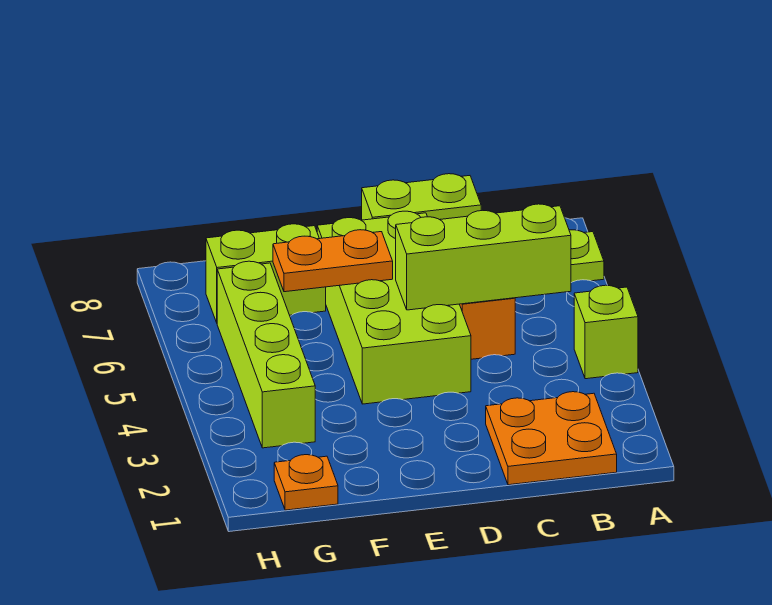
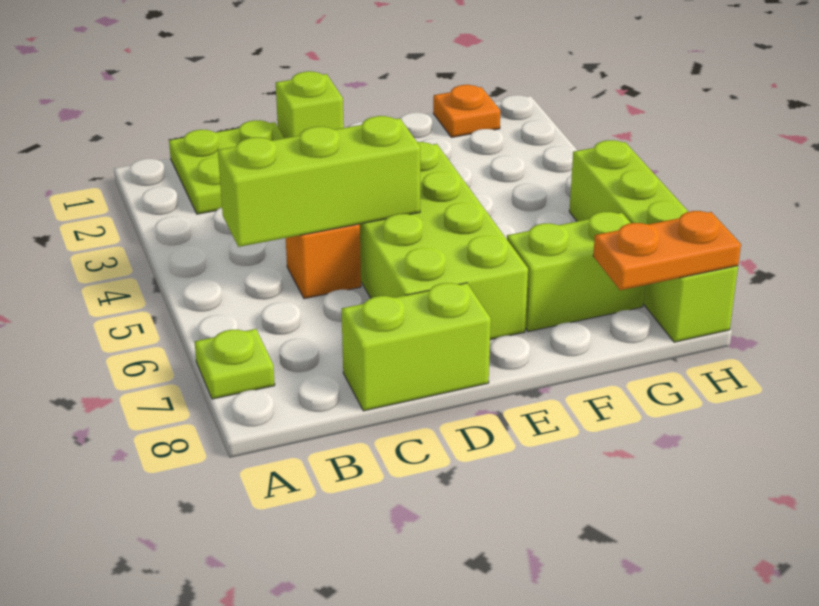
lime 1x1 brick [574,285,638,379] -> lime 1x1 brick moved to [276,71,344,138]
orange 2x2 plate [486,392,617,485] -> lime 2x2 plate [169,120,284,214]
orange 1x2 plate [273,230,393,292] -> orange 1x2 plate moved to [593,211,741,290]
lime 1x4 brick [217,261,315,448] -> lime 1x4 brick moved to [569,140,738,342]

